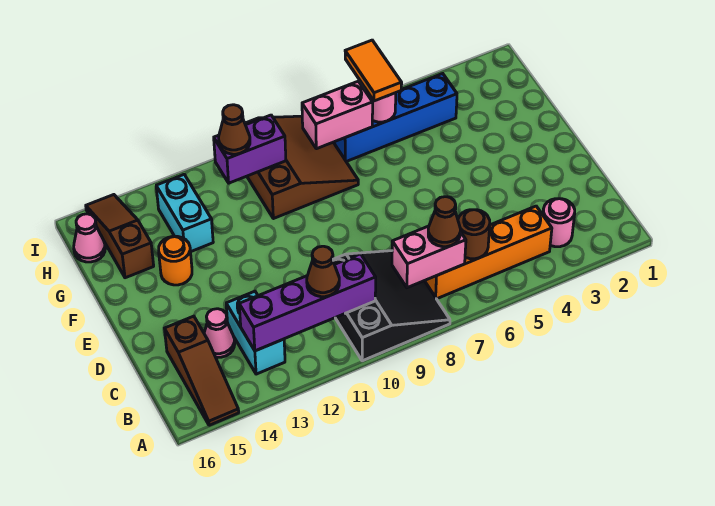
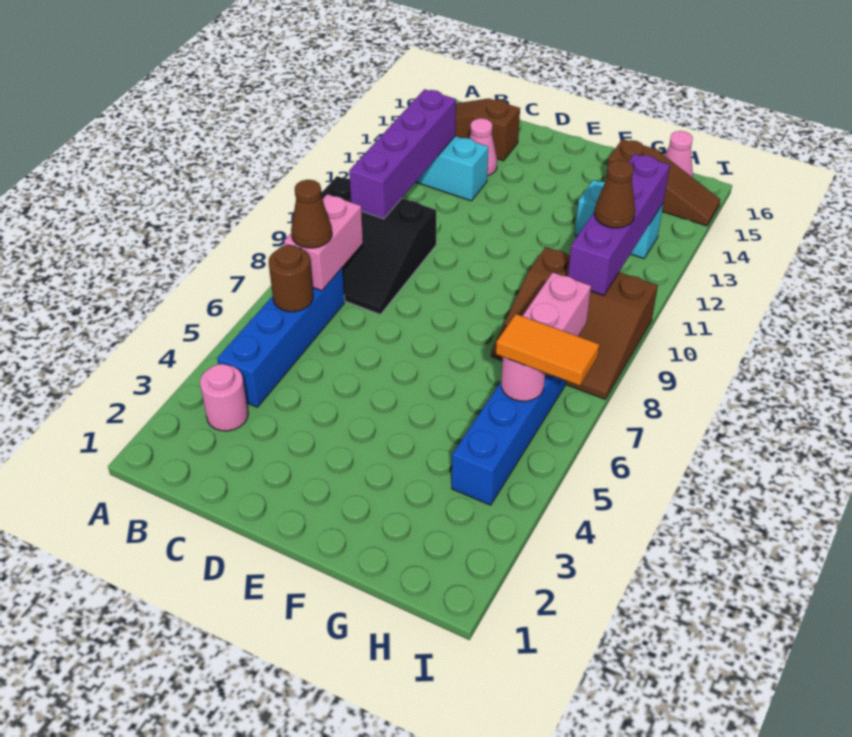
orange 1x4 brick [425,206,552,299] -> blue 1x4 brick [217,268,345,407]
brown 1x1 cone [307,246,339,297] -> none
orange 1x1 round brick [159,236,192,285] -> none
purple 1x2 brick [214,115,286,183] -> purple 1x4 brick [568,154,670,295]

